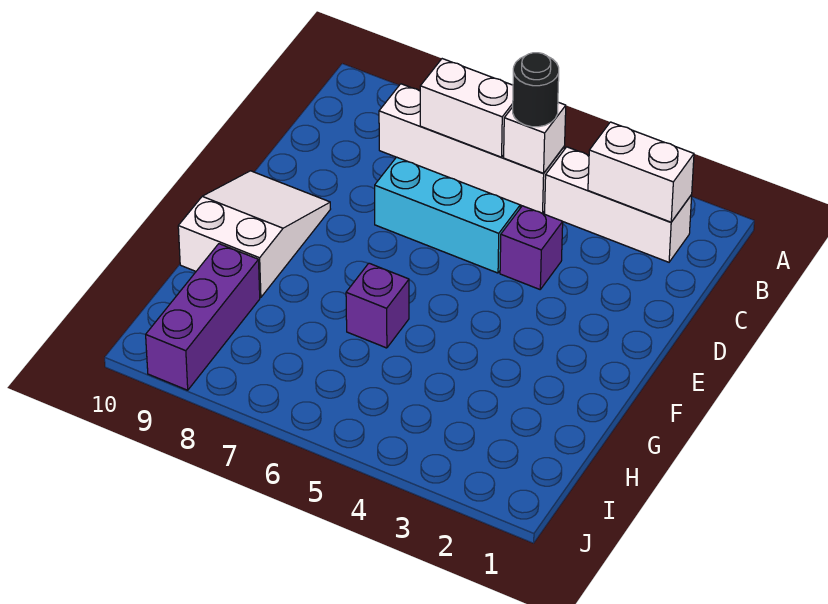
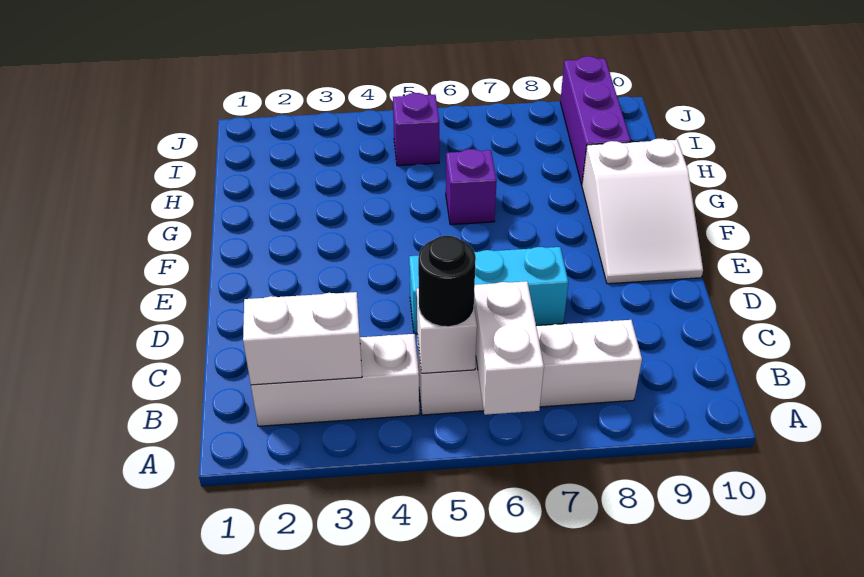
white 1x2 brick [420,59,513,157] -> white 1x2 brick turned to [474,281,544,415]
purple 1x1 brick [500,206,563,289] -> purple 1x1 brick moved to [393,93,439,166]

